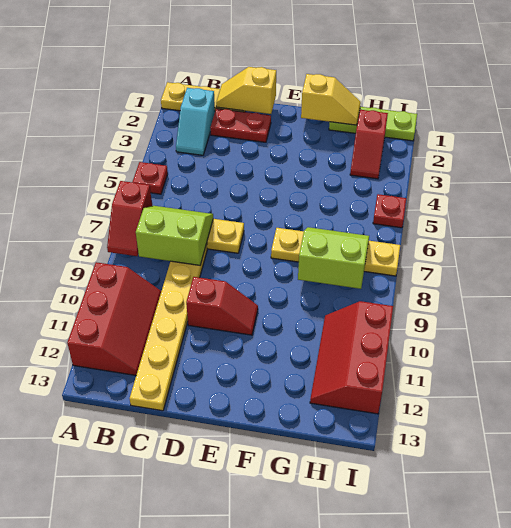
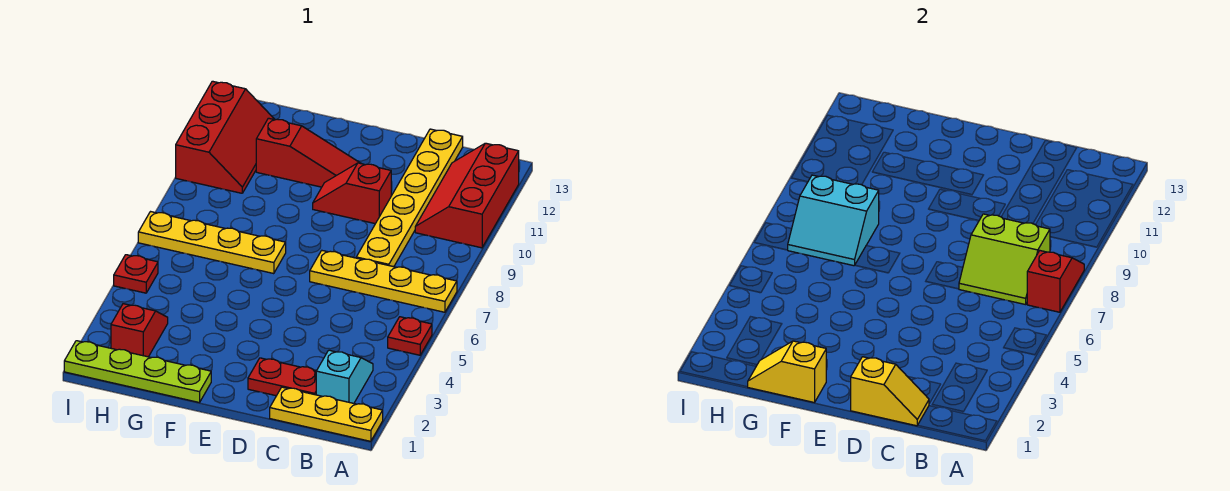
none -> red 1x3 slope [256,118,361,187]
lime 1x3 plate [329,107,417,141] -> lime 1x4 plate [64,341,211,403]
lime 2x2 slope [298,227,369,289] -> cyan 2x2 slope [788,175,879,266]

